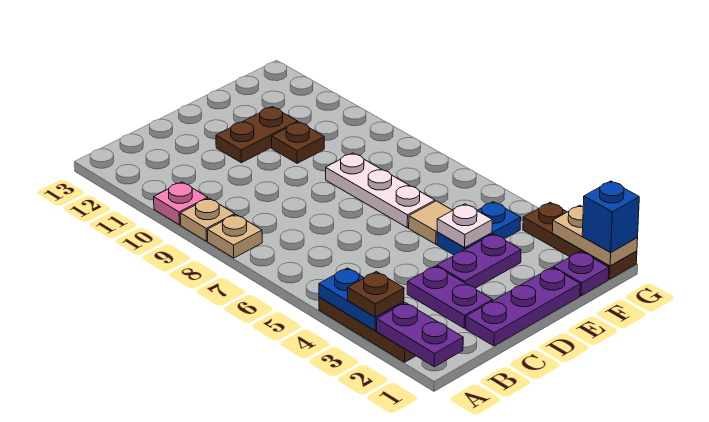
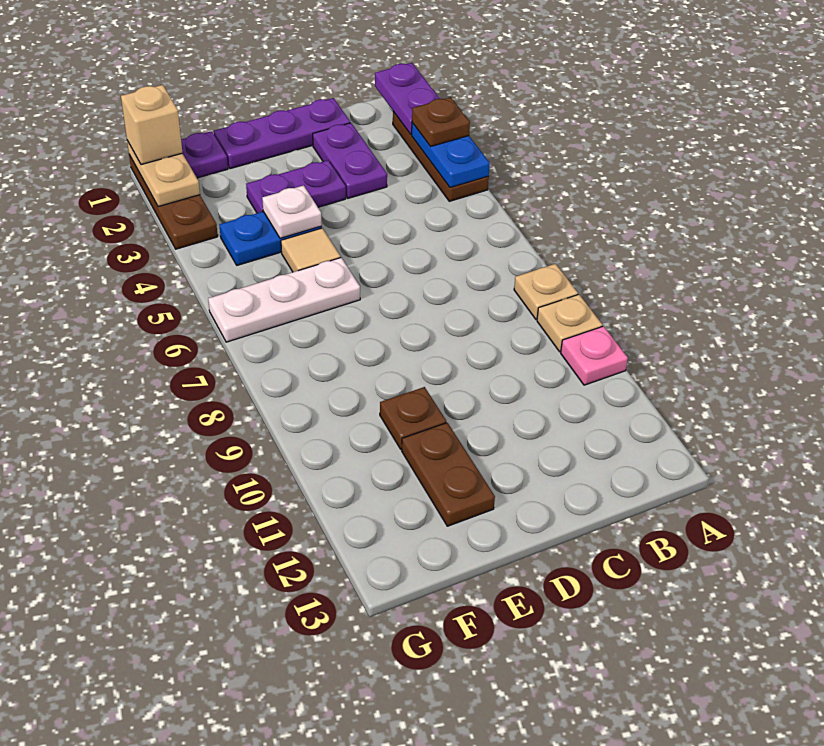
brown 1x2 plate [216,107,298,163] -> brown 1x2 plate turned to [402,423,495,526]
white 1x3 plate [326,153,435,228] -> white 1x3 plate turned to [208,258,360,342]
blue 1x1 brick [582,181,639,252] -> tan 1x1 brick [121,85,183,165]

